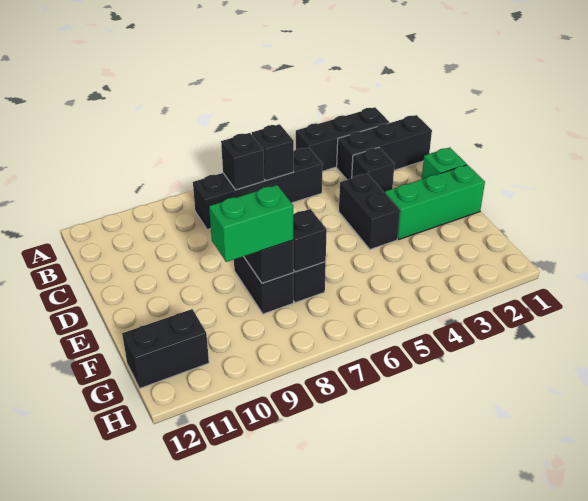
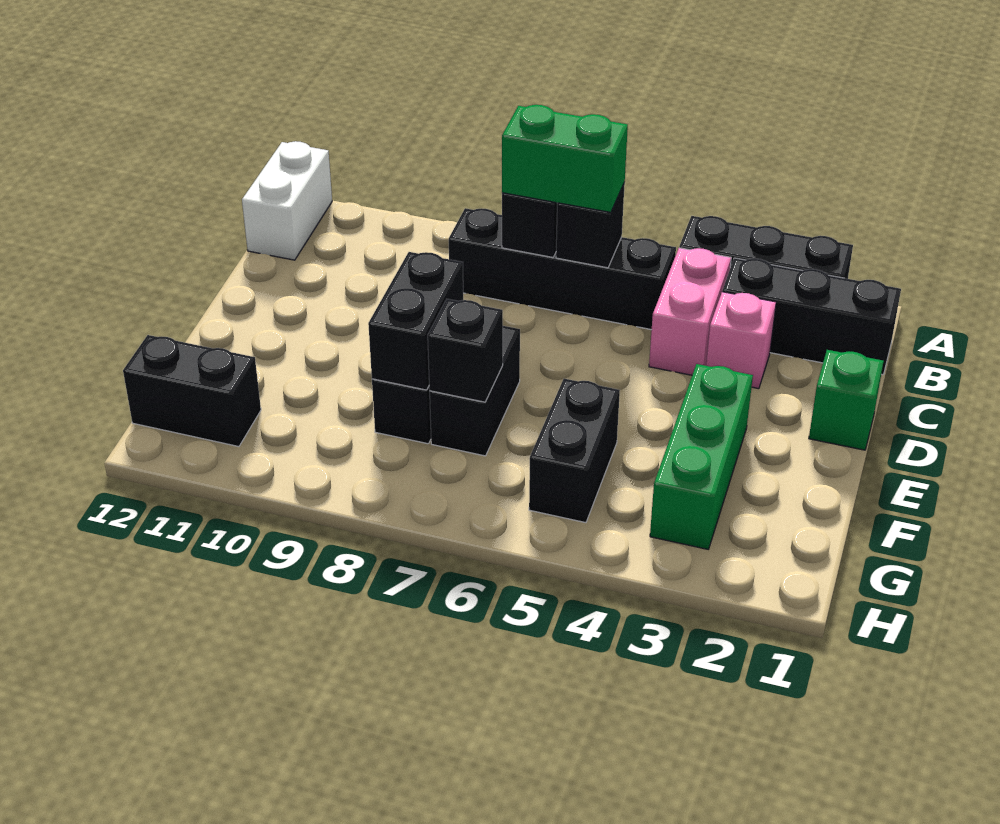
none -> white 1x2 brick [242,141,332,260]
none -> pink 1x2 brick [649,248,731,375]
black 1x1 brick [352,148,395,193] -> pink 1x1 brick [706,292,776,389]
black 1x2 brick [339,174,400,249] -> black 1x2 brick moved to [529,379,620,523]
green 1x3 brick [385,165,485,239] -> green 1x3 brick turned to [650,364,753,549]
green 1x2 brick [209,185,293,262] -> green 1x2 brick moved to [502,105,628,212]

